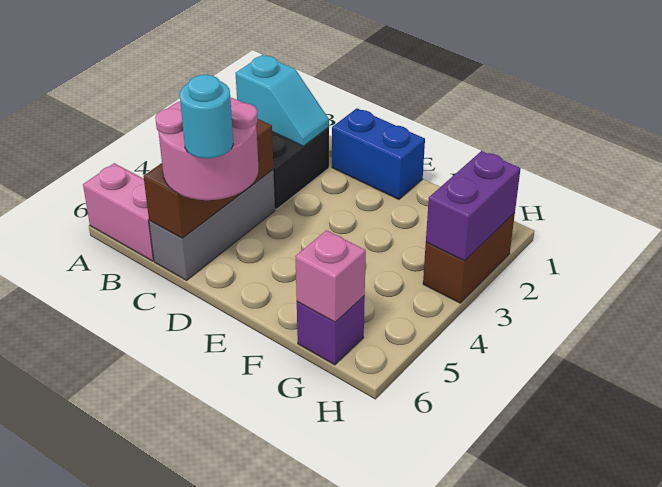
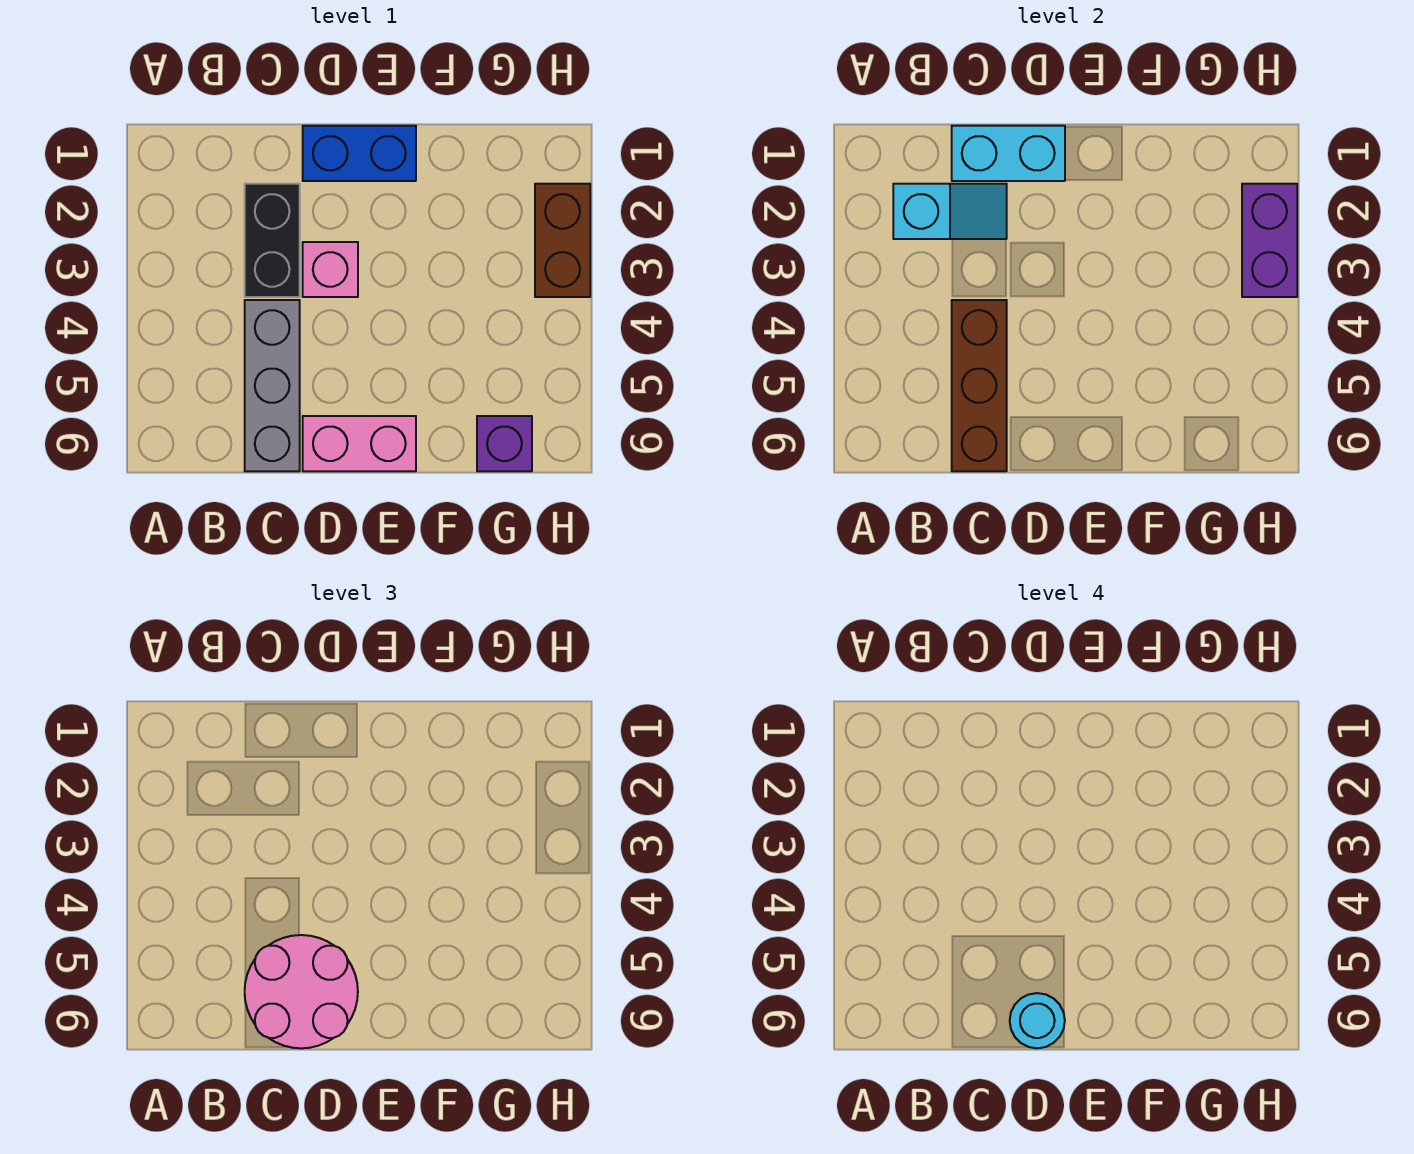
pink 1x2 brick [83,163,154,261] -> pink 1x2 brick moved to [303,416,416,471]
none -> cyan 1x2 brick [952,126,1065,181]
pink 1x1 brick [295,230,366,322] -> pink 1x1 brick moved to [303,242,358,297]

